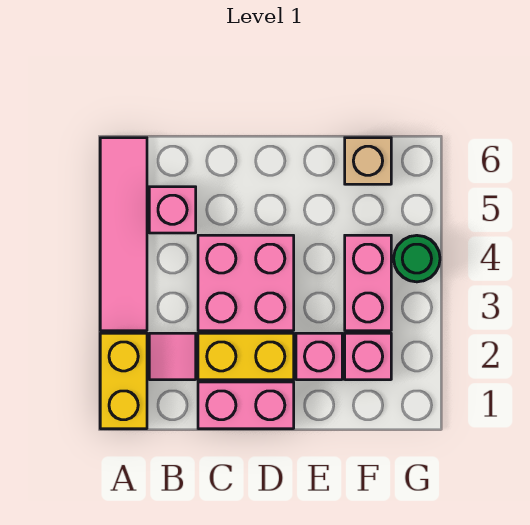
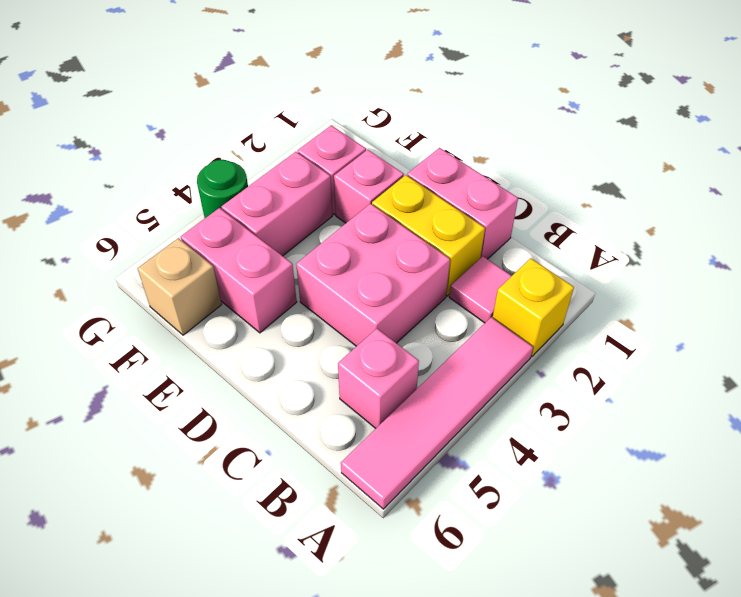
yellow 1x2 brick [100,333,147,429] -> yellow 1x1 brick [493,258,574,357]
none -> pink 1x2 brick [181,208,297,333]

